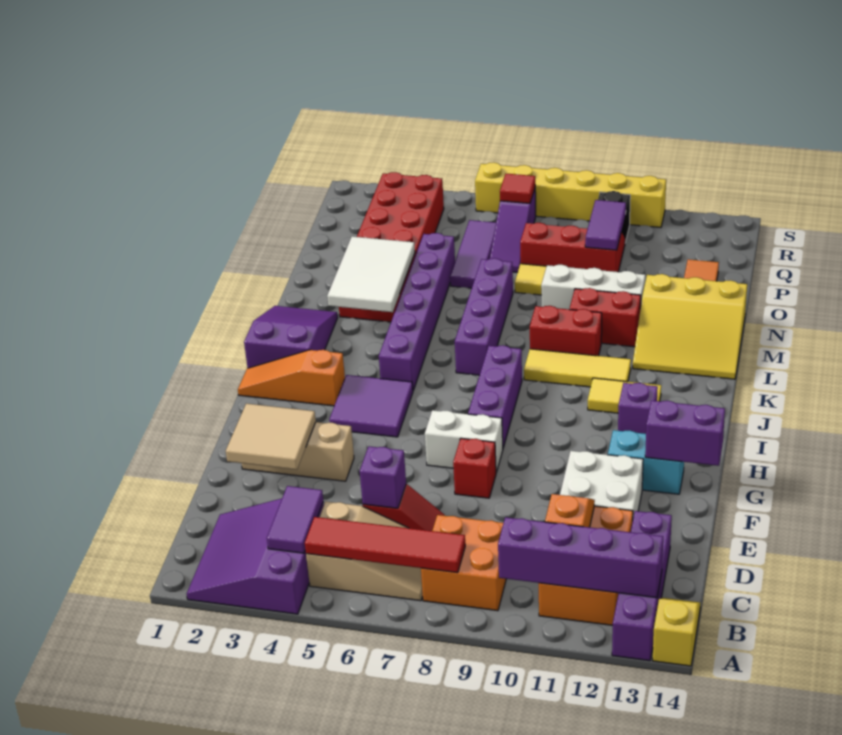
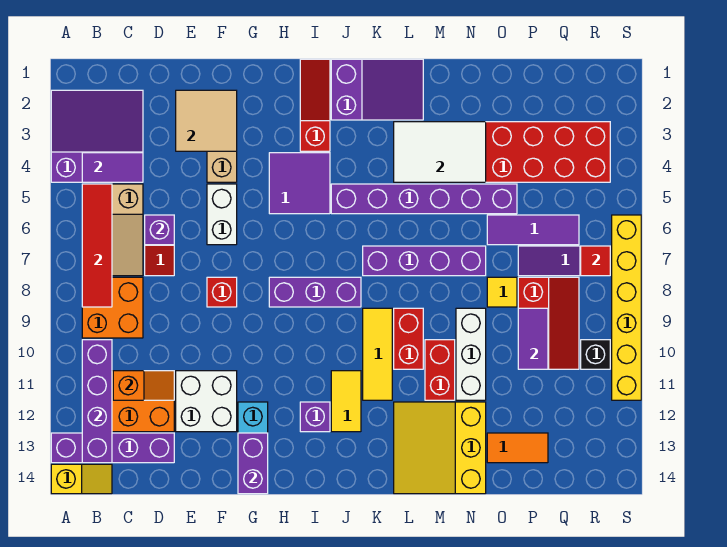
white 1x2 brick [425,410,503,473] -> white 1x2 brick moved to [207,184,237,245]
orange 1x3 slope [238,350,345,406] -> red 1x3 slope [300,59,330,151]
purple 1x2 tile [585,200,626,250] -> purple 1x2 tile turned to [518,308,548,369]

